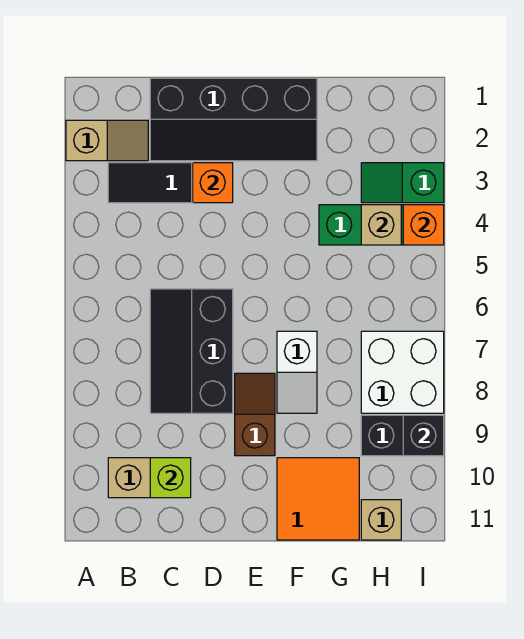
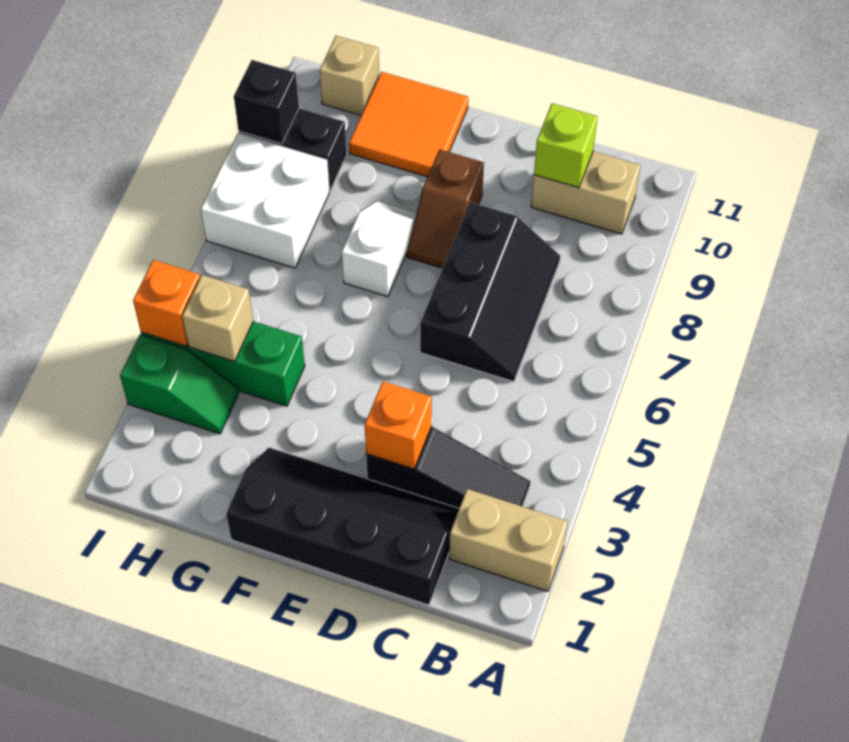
tan 1x2 slope [66,120,148,161] -> tan 1x2 brick [449,489,568,591]

